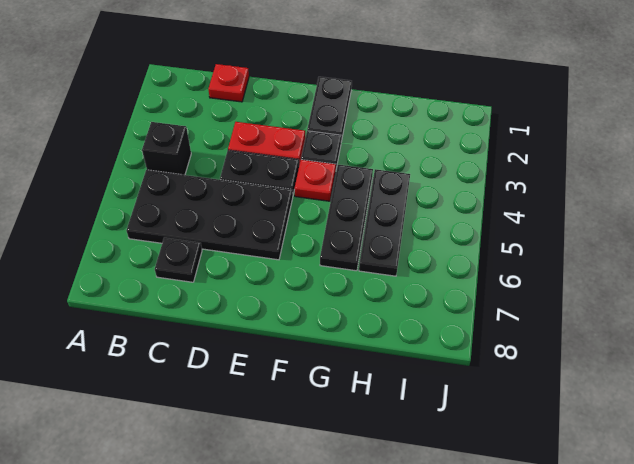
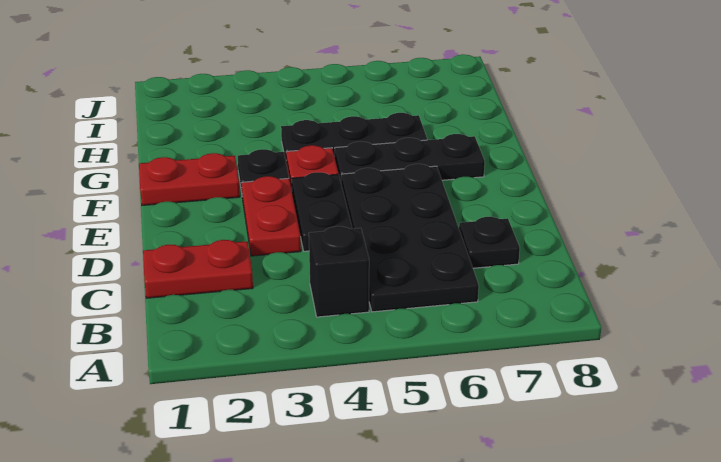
red 1x1 plate [208,64,249,102] -> red 1x2 plate [143,240,253,298]
black 1x2 plate [307,77,352,141] -> red 1x2 plate [139,153,240,205]
black 1x3 plate [359,169,410,276] -> black 1x3 plate moved to [335,134,485,181]

